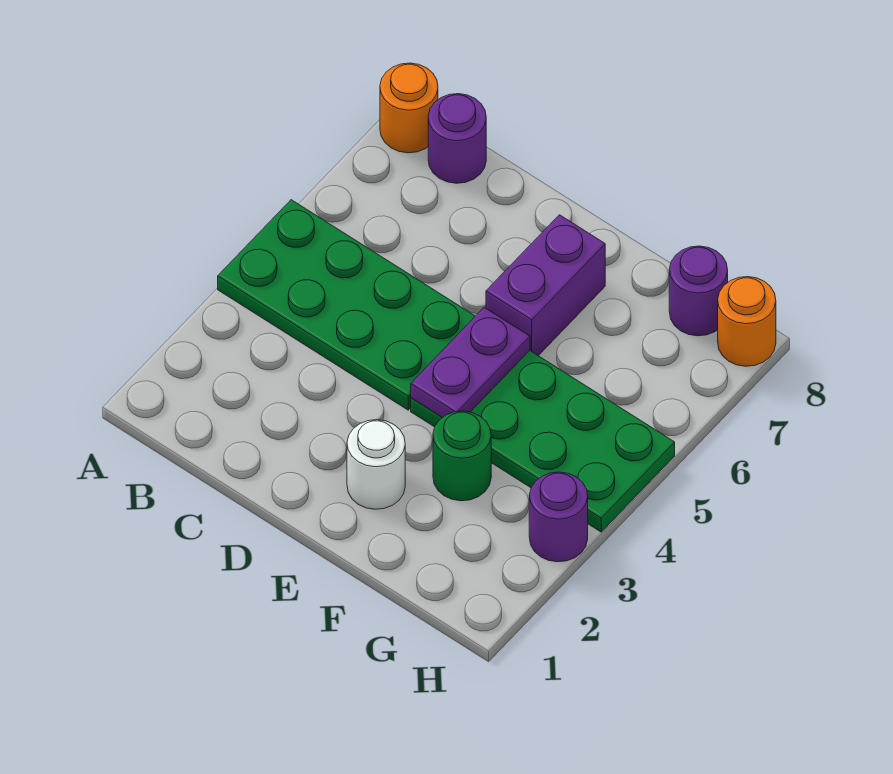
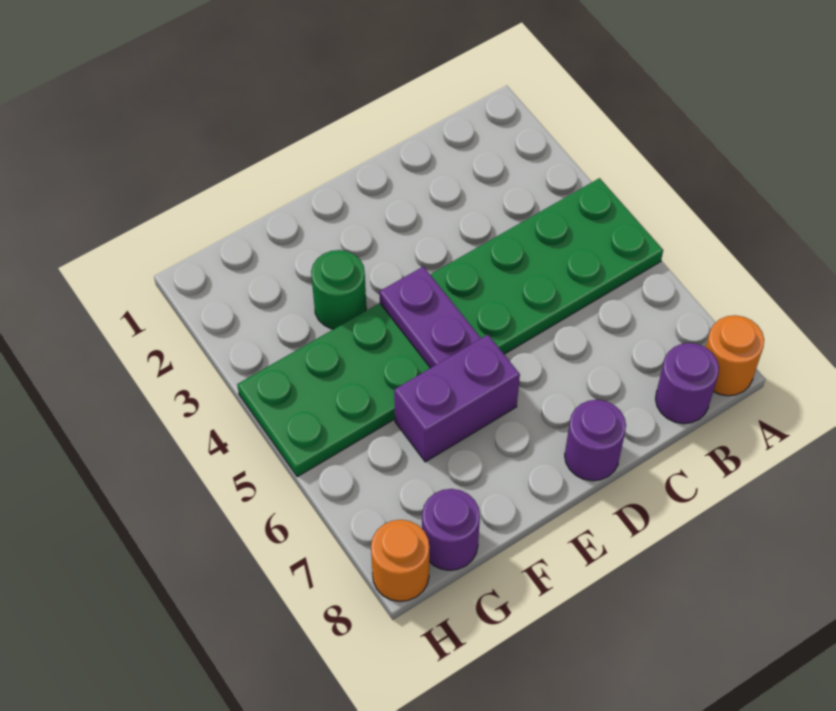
white 1x1 round brick [347,420,405,509] -> none
purple 1x2 brick [486,215,605,356] -> purple 1x2 brick turned to [394,335,520,462]
purple 1x1 round brick [529,472,588,562] -> purple 1x1 round brick moved to [565,400,626,481]

